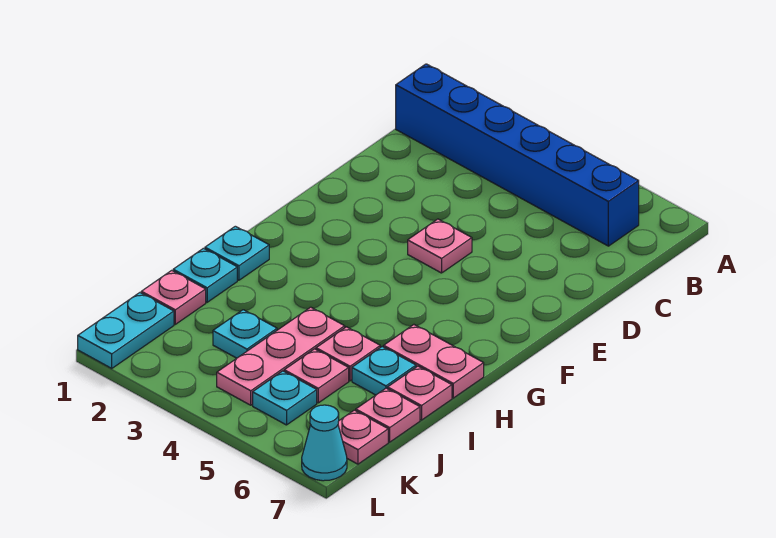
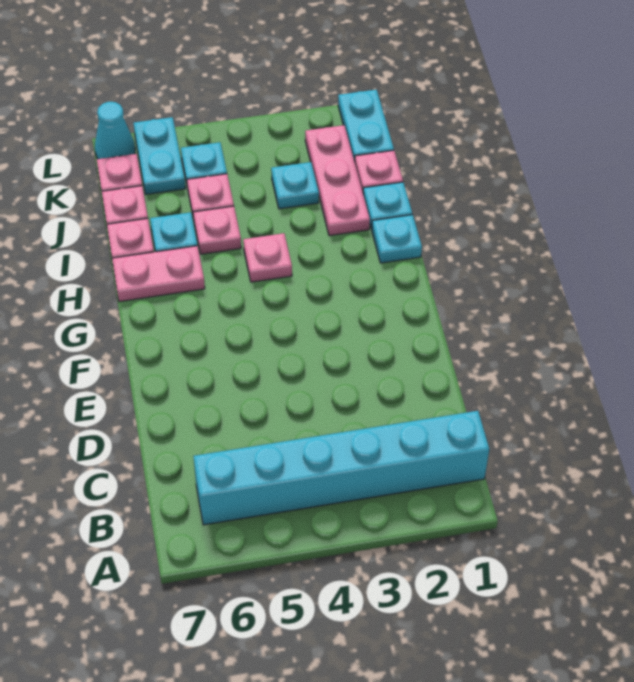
blue 1x6 brick [396,64,639,246] -> cyan 1x6 brick [193,411,489,525]
pink 1x1 plate [408,219,472,273] -> pink 1x1 plate moved to [243,233,292,282]
pink 1x3 plate [217,307,345,405] -> pink 1x3 plate moved to [305,125,370,236]
none -> cyan 1x2 plate [133,117,185,194]

